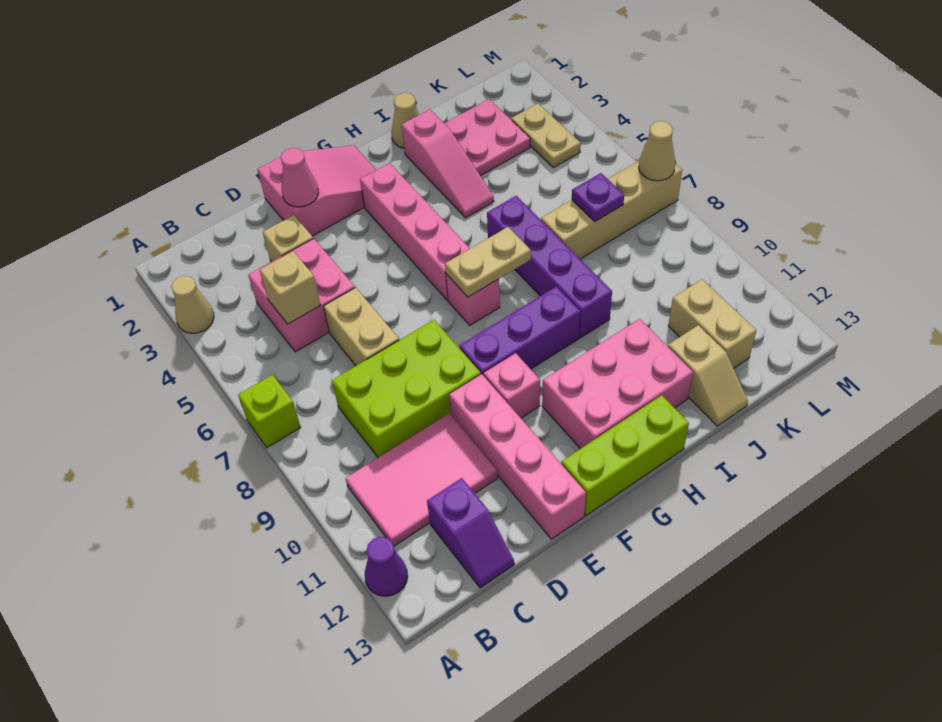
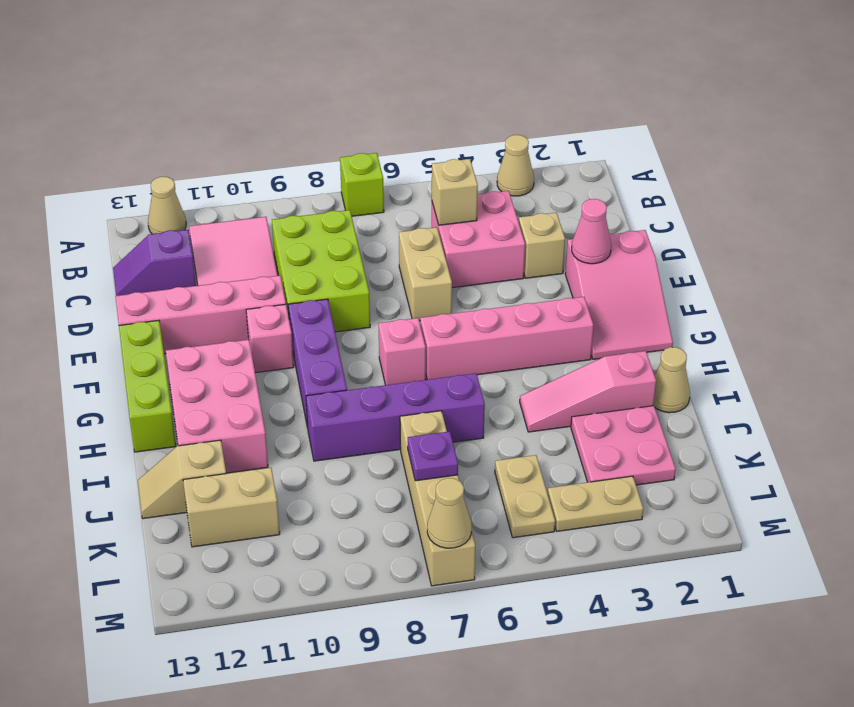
purple 1x1 cone [365,537,408,596] -> tan 1x1 cone [148,177,186,234]
tan 1x2 brick [324,288,399,366] -> tan 1x2 brick turned to [399,227,452,321]
tan 1x2 plate [445,227,531,297] -> tan 1x2 plate moved to [495,455,555,538]

